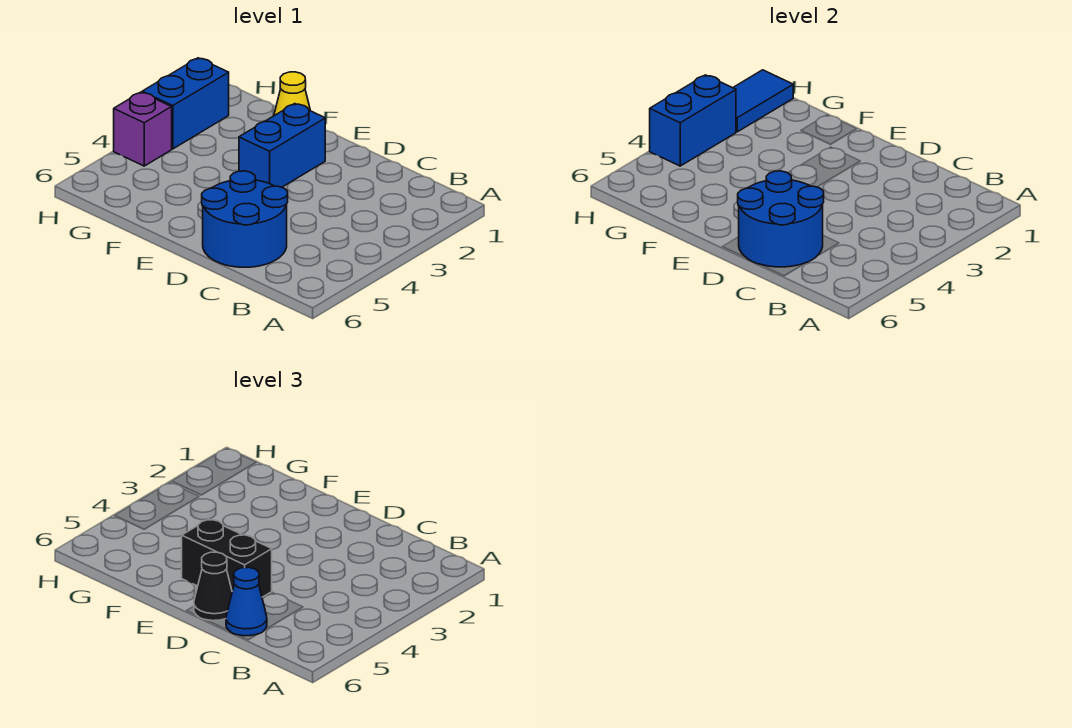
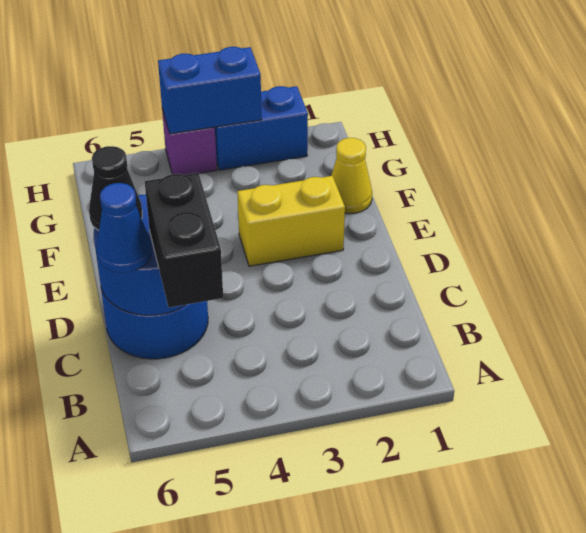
black 1x2 brick [182,519,272,597] -> black 1x2 brick moved to [145,173,223,307]
blue 1x2 brick [239,104,325,187] -> yellow 1x2 brick [237,176,345,266]
blue 1x2 tile [733,70,793,132] -> none

